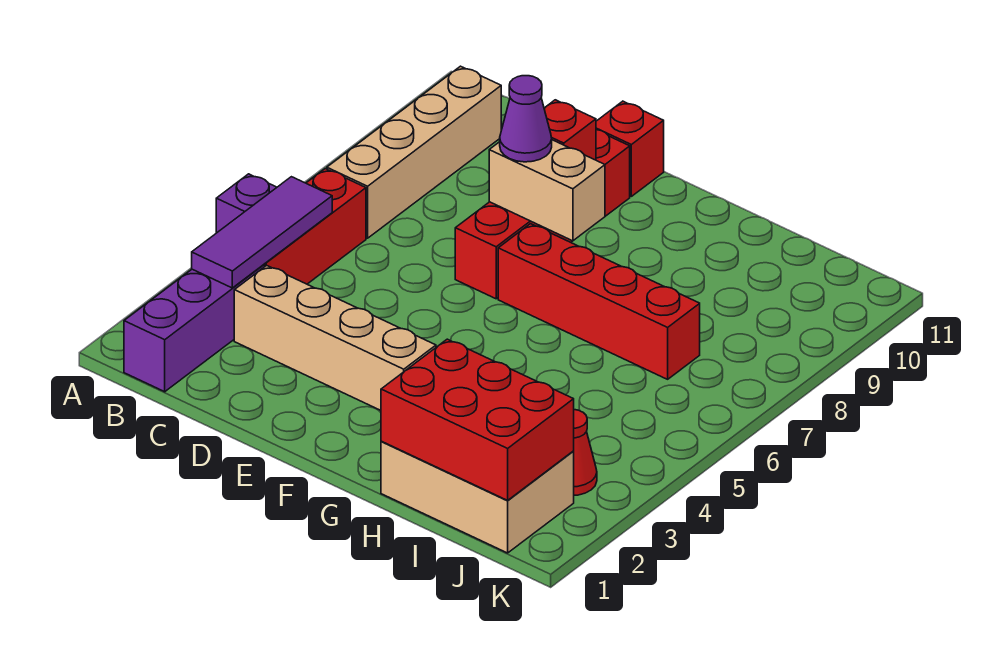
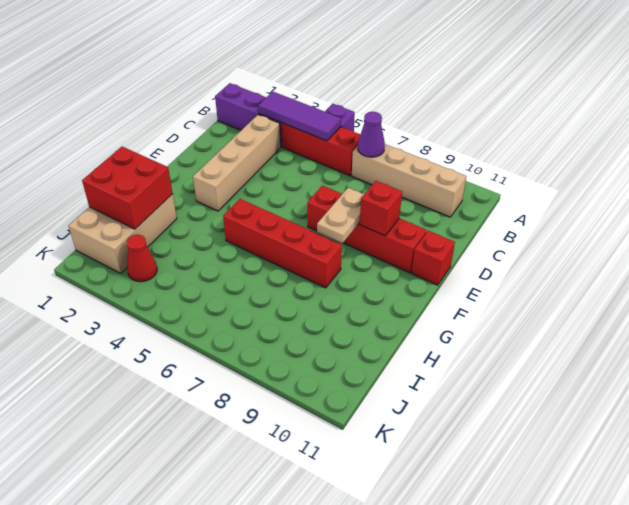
tan 1x2 brick [489,140,605,241] -> tan 1x2 plate [317,188,364,243]
purple 1x1 cone [500,76,552,162] -> purple 1x1 cone moved to [358,112,385,157]
red 1x4 brick [498,224,700,379] -> red 1x4 brick turned to [223,199,342,288]
red 2x3 brick [381,339,574,500] -> red 2x2 brick [82,147,173,229]

